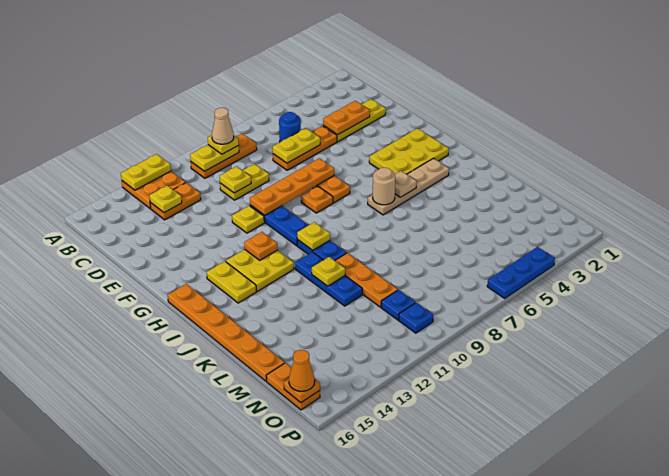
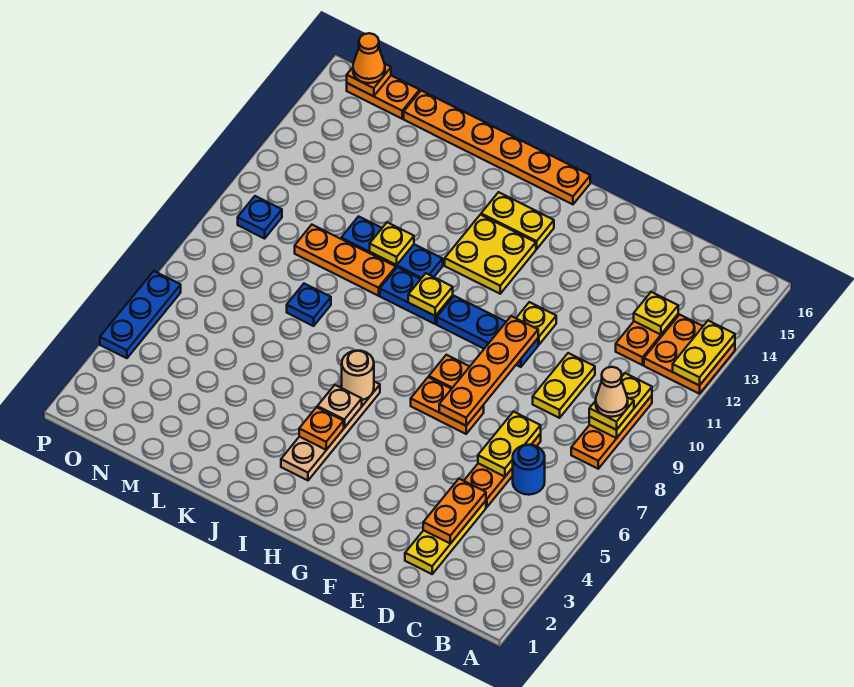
yellow 1x1 plate [220,166,251,193] -> none
yellow 2x3 plate [369,129,449,174] -> none
orange 1x1 plate [244,232,277,260] -> orange 1x1 plate moved to [299,407,344,450]
blue 1x1 plate [381,290,415,320] -> blue 1x1 plate moved to [287,284,331,326]

